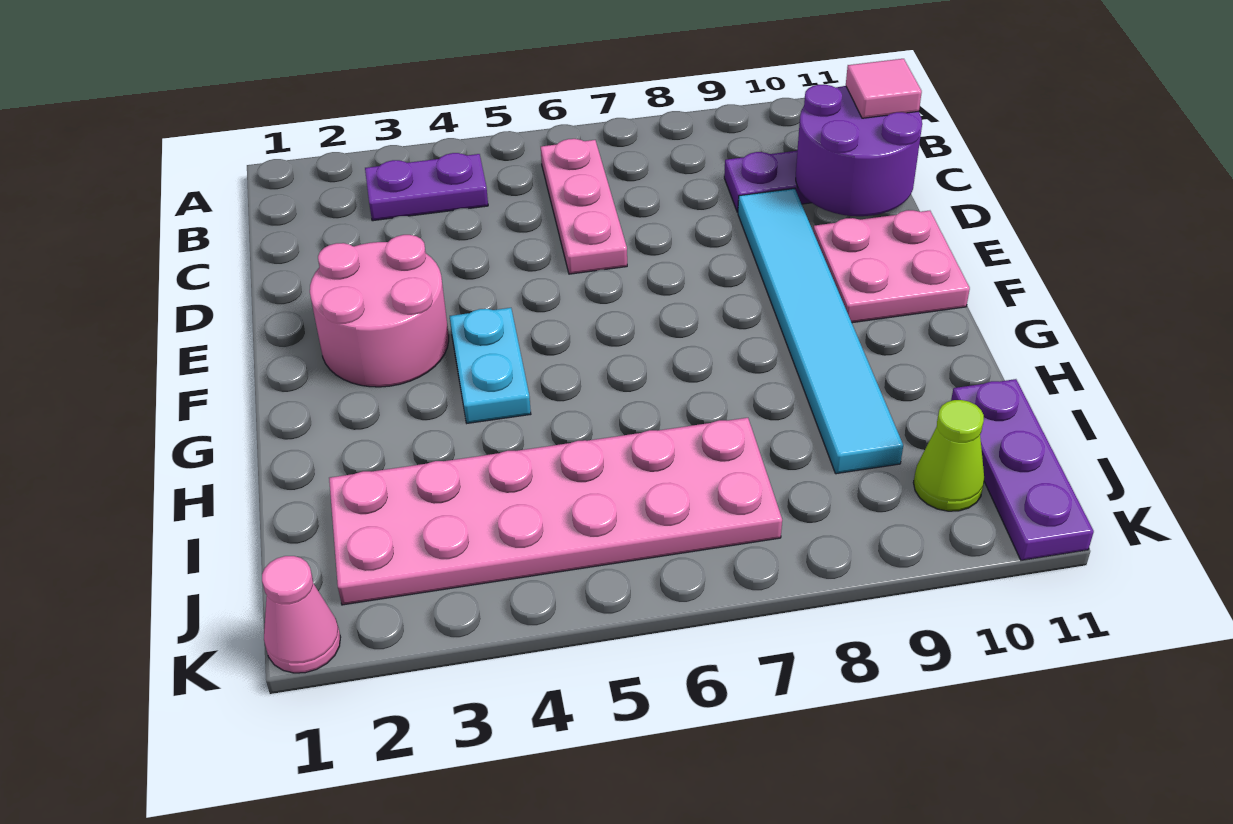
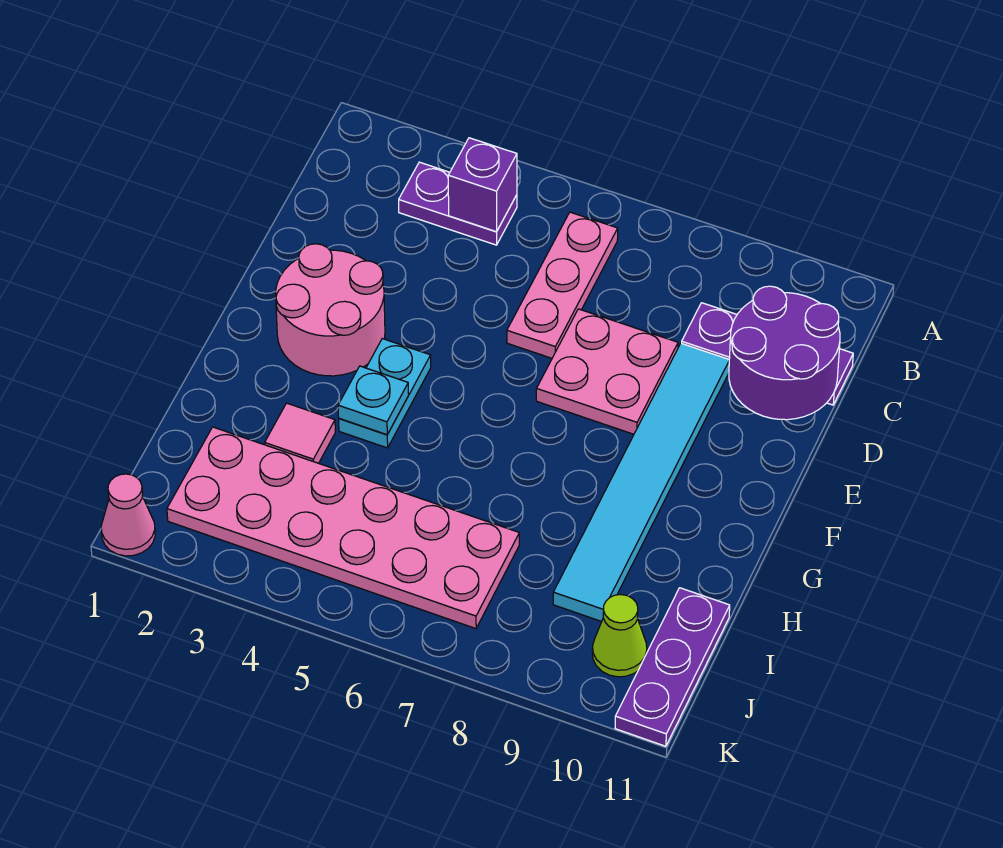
none -> purple 1x1 brick [448,138,517,232]
pink 1x1 tile [846,59,922,118] -> pink 1x1 tile moved to [265,403,335,463]
pink 2x2 plate [813,210,970,323] -> pink 2x2 plate moved to [536,309,678,434]
none -> cyan 1x1 plate [338,366,409,435]

